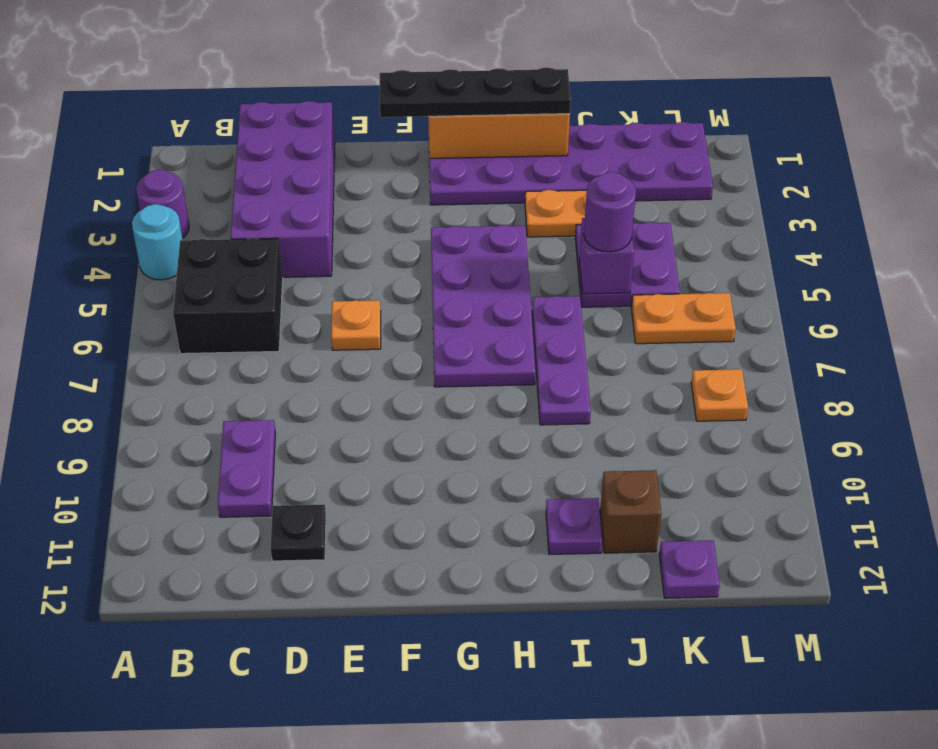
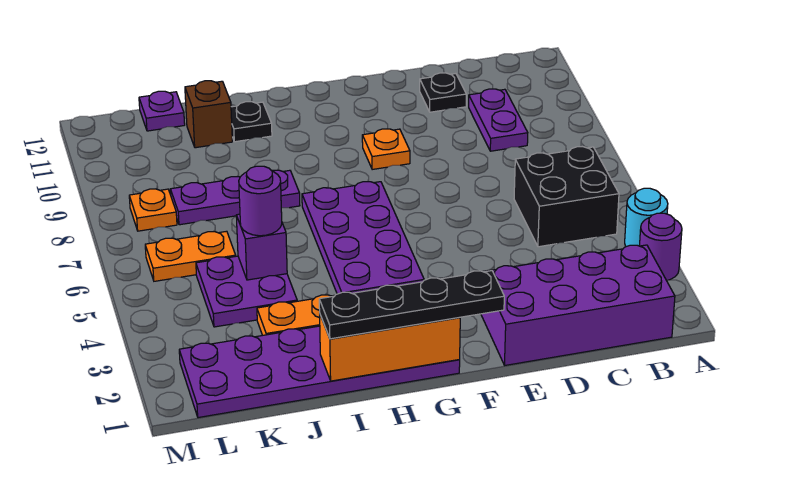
purple 2x4 brick [230,101,335,277] -> purple 2x4 brick turned to [481,245,675,365]
orange 1x1 plate [331,300,381,350] -> orange 1x1 plate moved to [362,129,410,170]
purple 1x3 plate [532,296,591,425] -> purple 1x3 plate turned to [170,170,300,225]
purple 1x1 plate [546,498,602,554] -> black 1x1 plate [231,102,272,142]

